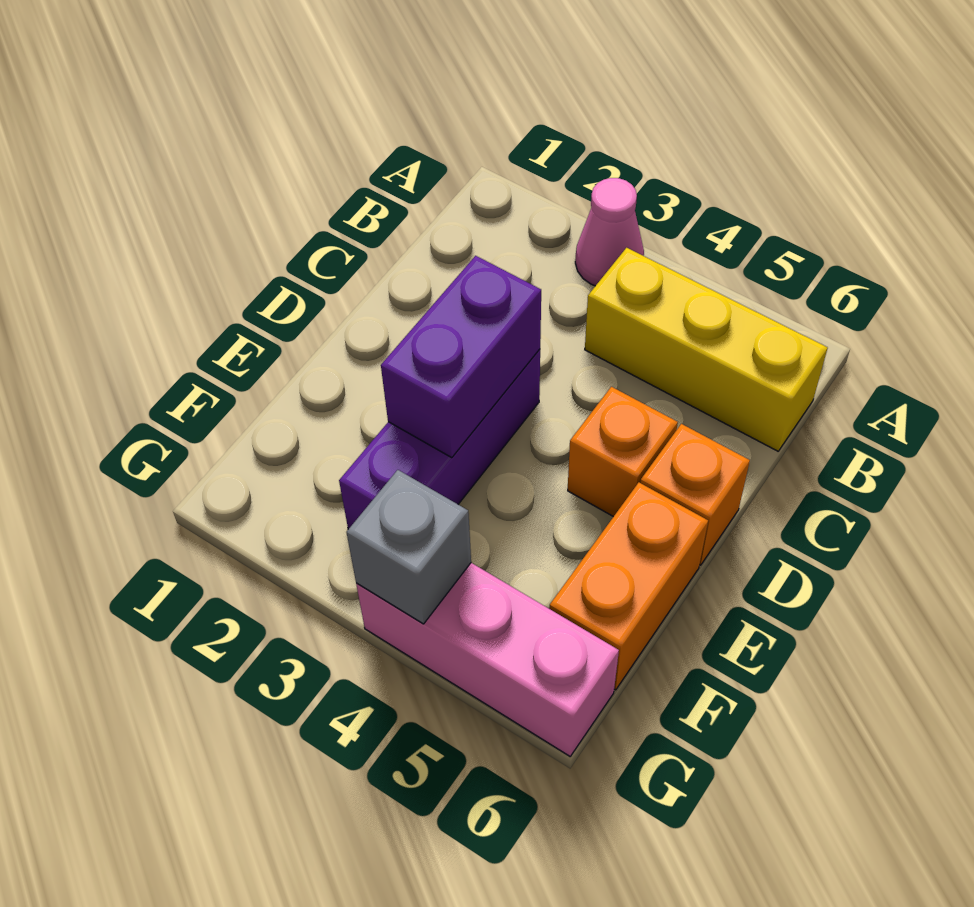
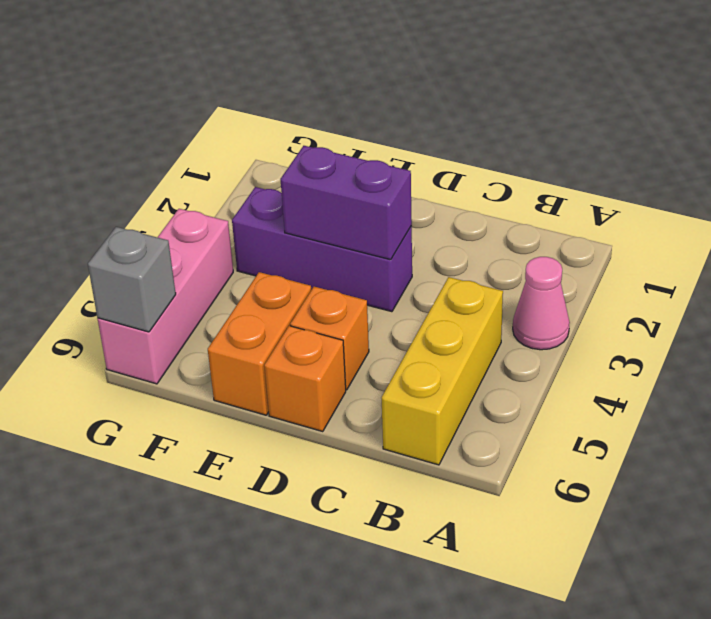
orange 1x2 brick [550,483,708,690] -> orange 1x2 brick turned to [208,272,311,415]
grey 1x1 brick [347,470,471,624] -> grey 1x1 brick moved to [88,227,176,332]

